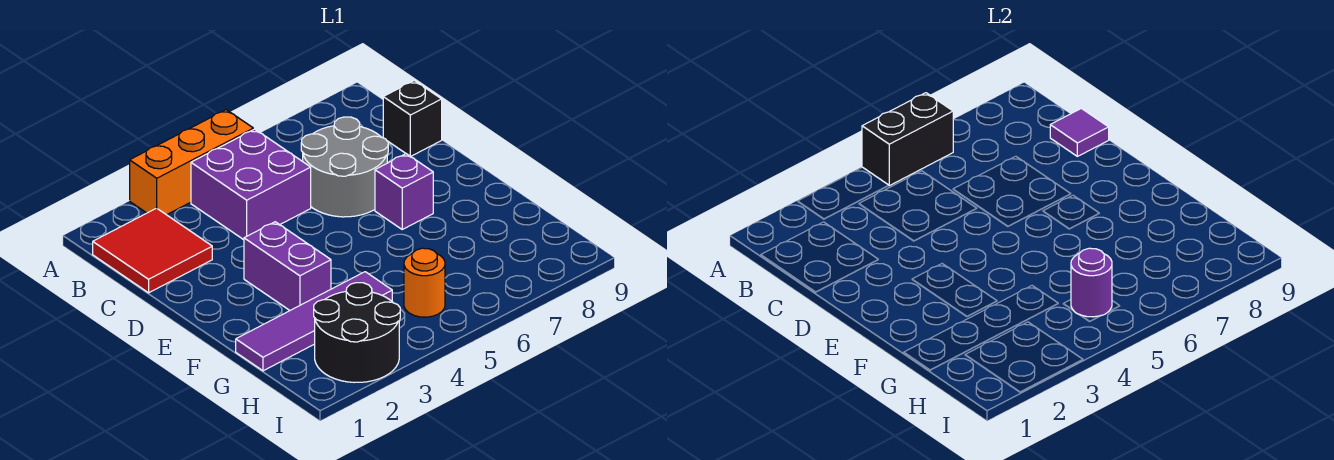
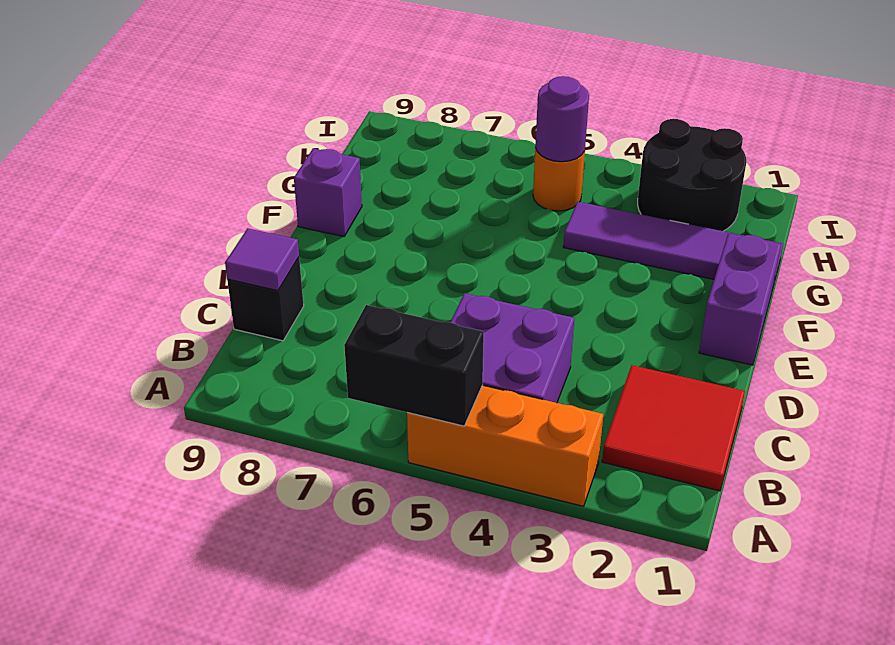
grey 2x2 round brick [301,117,388,217] -> none
purple 1x2 brick [244,222,331,310] -> purple 1x2 brick moved to [699,233,781,365]
purple 1x1 brick [375,154,433,229] -> purple 1x1 brick moved to [294,149,362,237]

